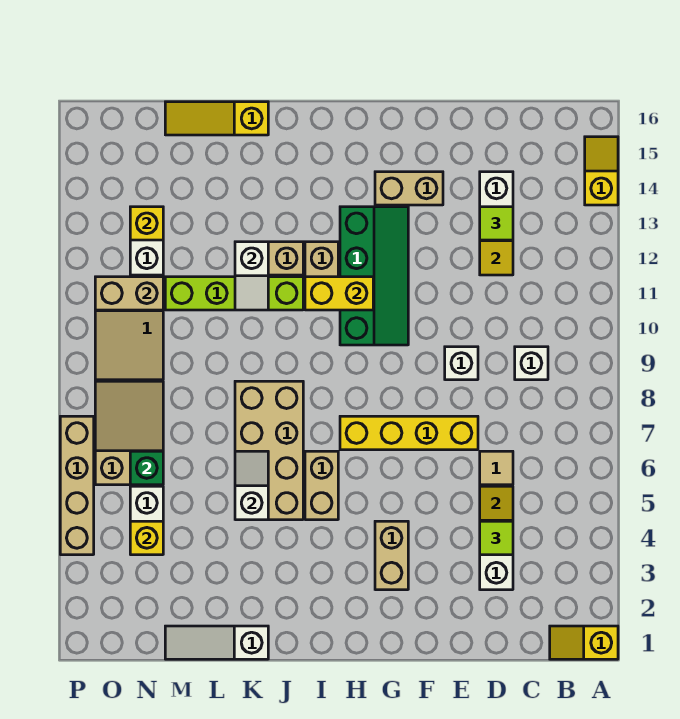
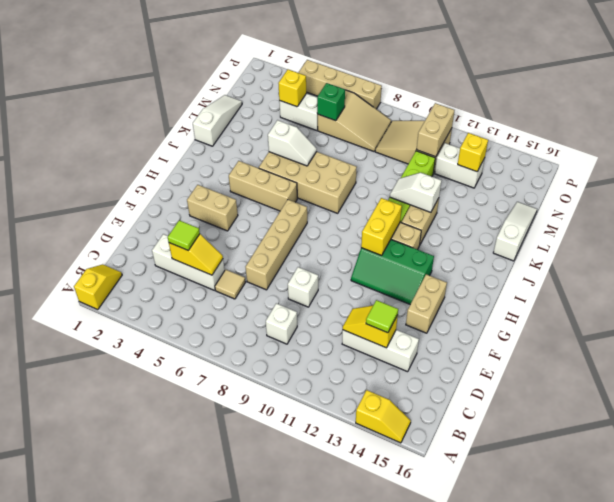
yellow 1x4 brick [340,416,478,450] -> tan 1x4 brick [246,200,307,290]
green 2x4 slope [340,207,408,345] -> green 2x3 slope [351,240,434,304]
tan 1x2 brick [305,451,338,520] -> tan 1x3 brick [229,161,297,211]
yellow 1x3 slope [165,102,268,135] -> white 1x3 slope [493,202,537,261]

